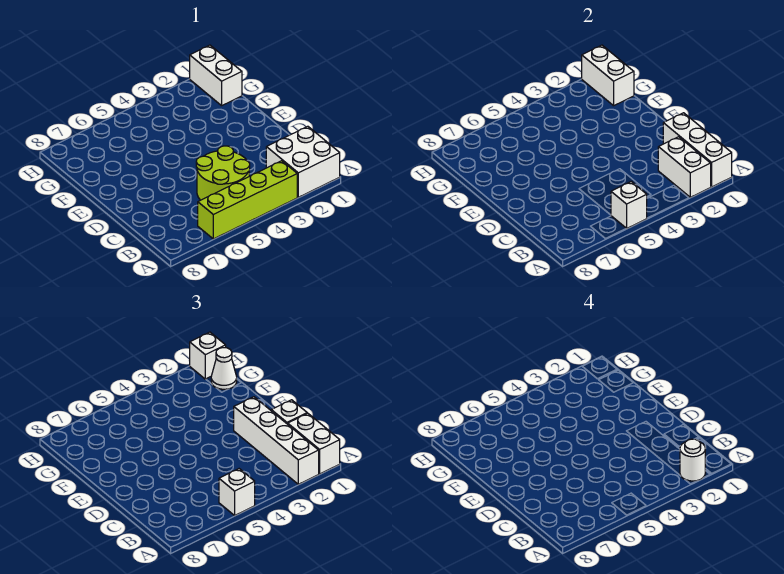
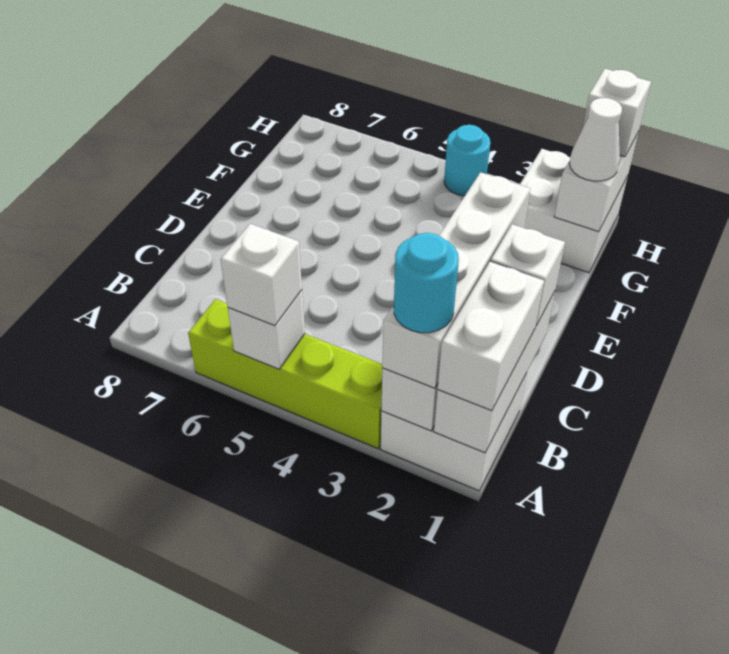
white 1x1 round brick [680,439,705,481] -> cyan 1x1 round brick [394,233,459,333]
lime 2x2 round brick [196,146,250,200] -> none
white 1x2 brick [190,45,242,106] -> white 2x2 brick [520,149,628,273]
none -> cyan 1x1 round brick [444,125,490,196]

